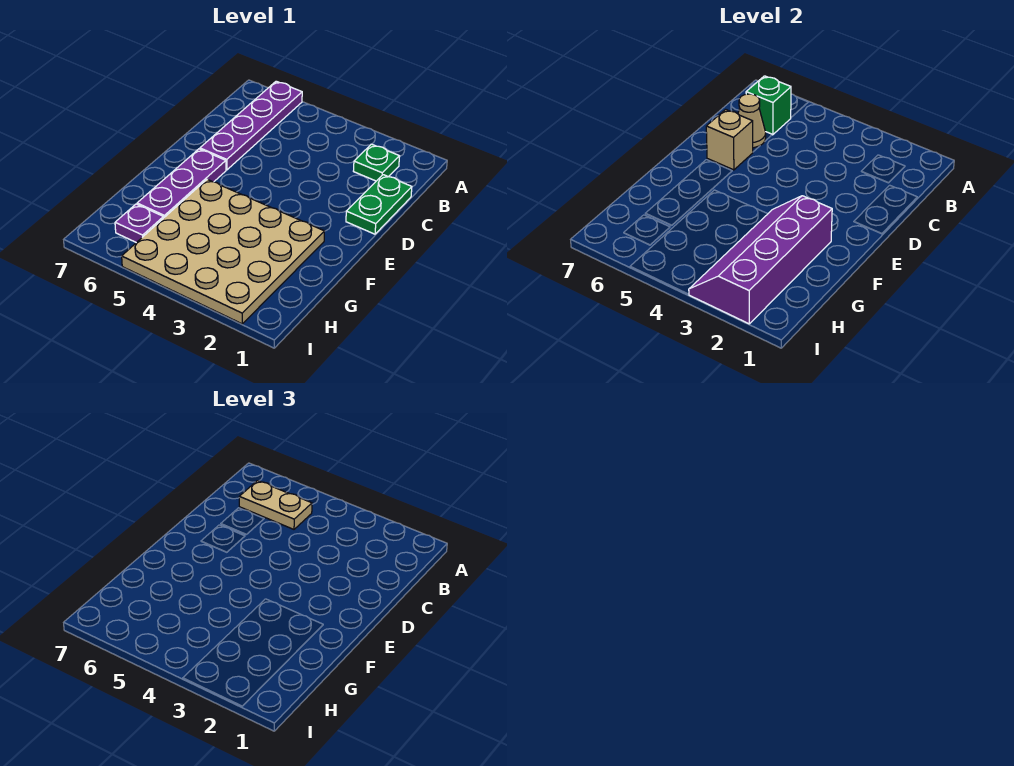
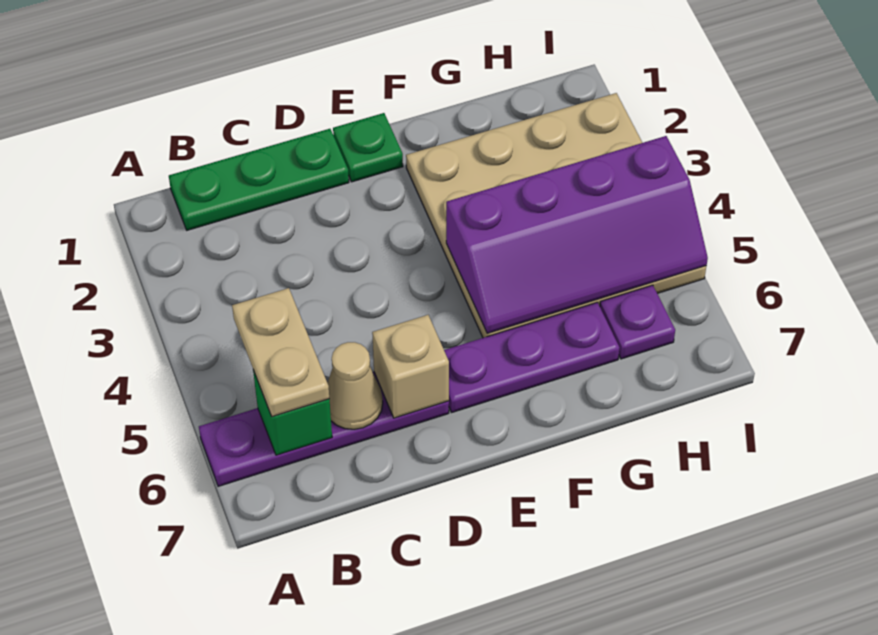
green 1x1 plate [354,144,400,181] -> green 1x1 plate moved to [333,113,403,182]
green 1x2 plate [346,175,412,234] -> green 1x3 plate [169,129,349,230]
purple 2x4 slope [689,196,832,324] -> purple 2x4 slope moved to [446,136,708,333]

